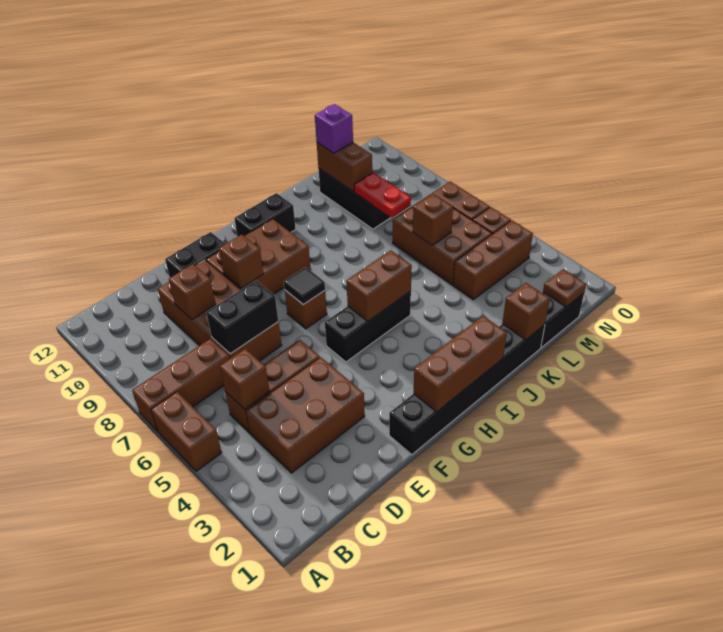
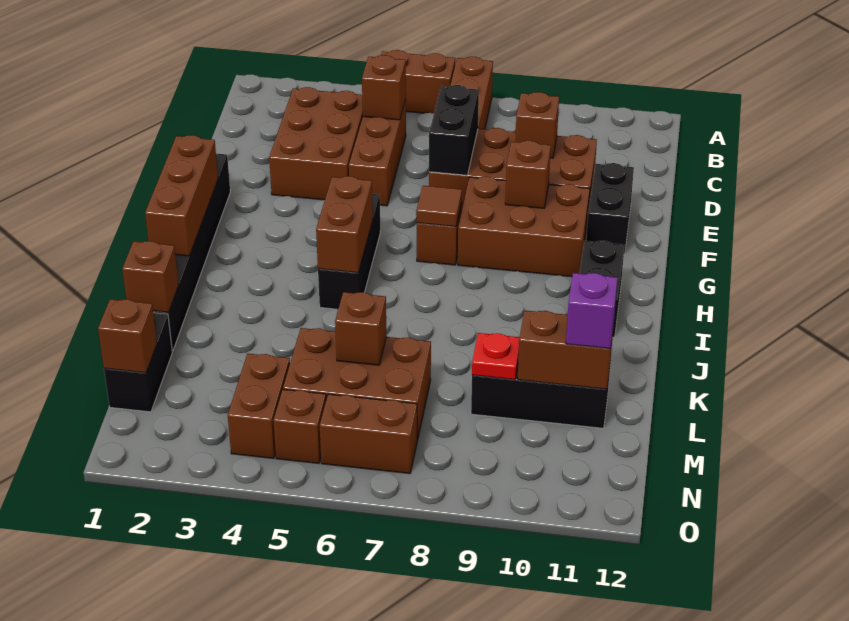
brown 2x3 brick [206,219,311,294] -> brown 2x3 brick turned to [458,177,590,277]
black 1x1 tile [284,267,325,305] -> brown 1x1 tile [416,186,462,227]
brown 1x3 brick [453,220,533,300] -> brown 1x2 brick [228,354,290,459]
red 1x2 plate [354,173,411,218] -> red 1x1 plate [472,333,520,380]
brown 1x1 plate [543,269,586,307] -> brown 1x1 brick [98,299,157,373]

